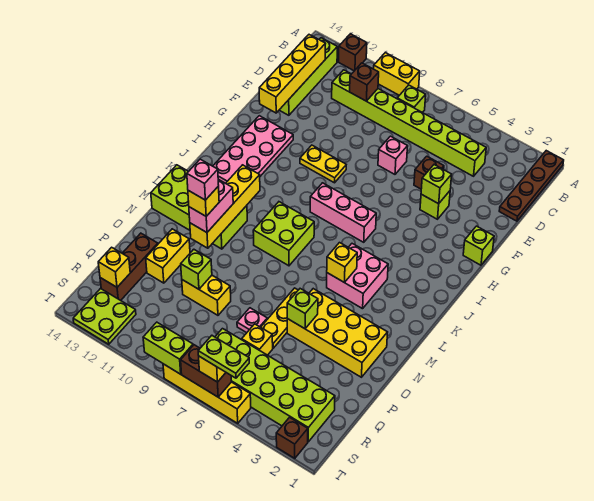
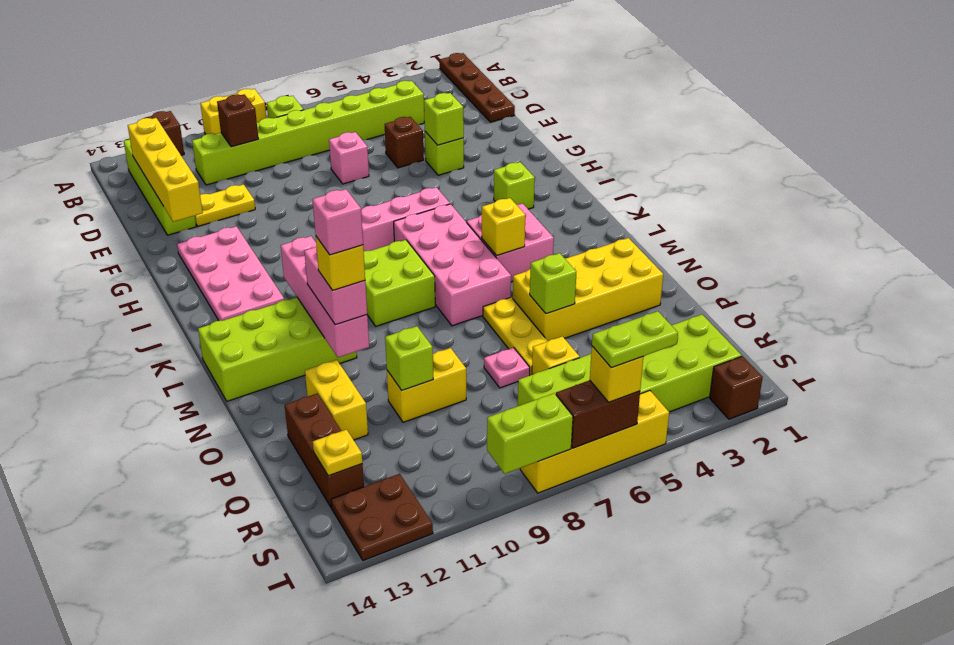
lime 1x1 brick [463,226,494,265] -> lime 1x1 brick moved to [494,162,535,209]
yellow 1x2 plate [300,145,346,183] -> yellow 1x2 plate moved to [195,185,255,226]
none -> pink 2x4 brick [394,204,511,326]
yellow 1x4 brick [190,165,260,248] -> pink 1x4 brick [281,236,369,358]
yellow 1x1 brick [98,247,130,287] -> yellow 1x1 plate [313,429,362,476]
lime 2x2 plate [73,289,136,344] -> brown 2x2 plate [331,474,433,560]

